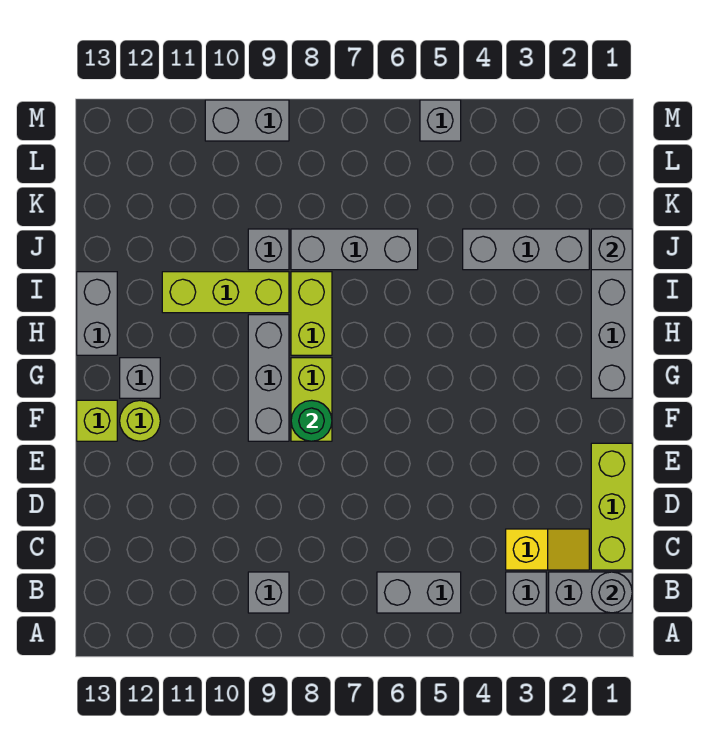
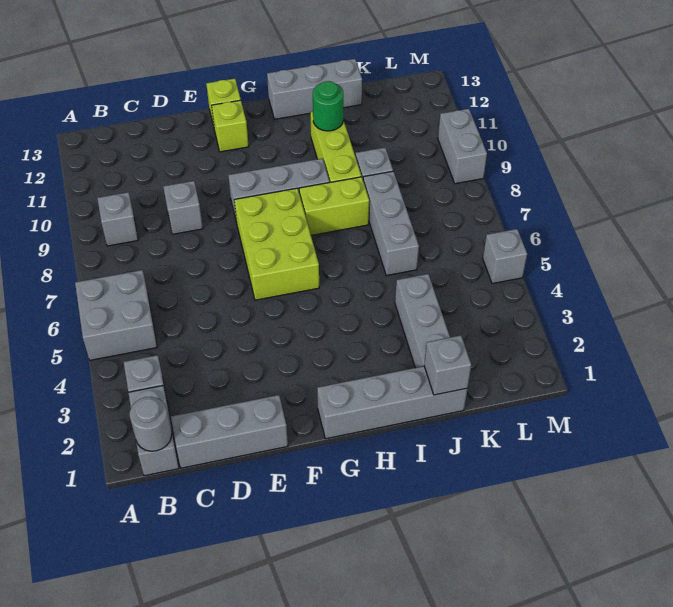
grey 1x2 brick [377,572,461,613] -> grey 2x2 brick [75,270,157,360]
lime 1x3 brick [591,443,632,570] -> grey 1x3 brick [171,395,288,468]
yellow 1x2 slope [506,529,589,570] -> none
lime 1x2 brick [291,358,332,441] -> lime 2x3 brick [234,188,319,300]
green 1x1 round brick [291,400,332,441] -> green 1x1 round brick moved to [313,81,343,131]
lime 1x1 round brick [120,401,160,441] -> lime 1x1 brick [212,100,249,152]
grey 1x1 brick [120,358,160,398] -> grey 1x1 brick moved to [163,181,203,234]
grey 1x2 brick [77,272,117,355] -> grey 1x3 brick [267,59,362,119]

